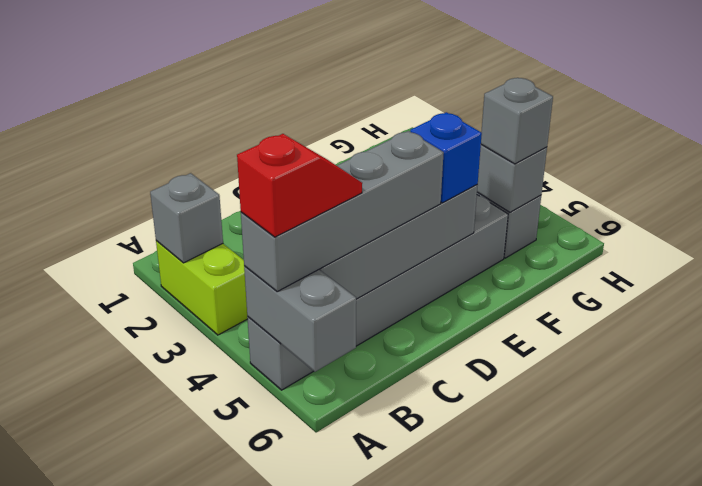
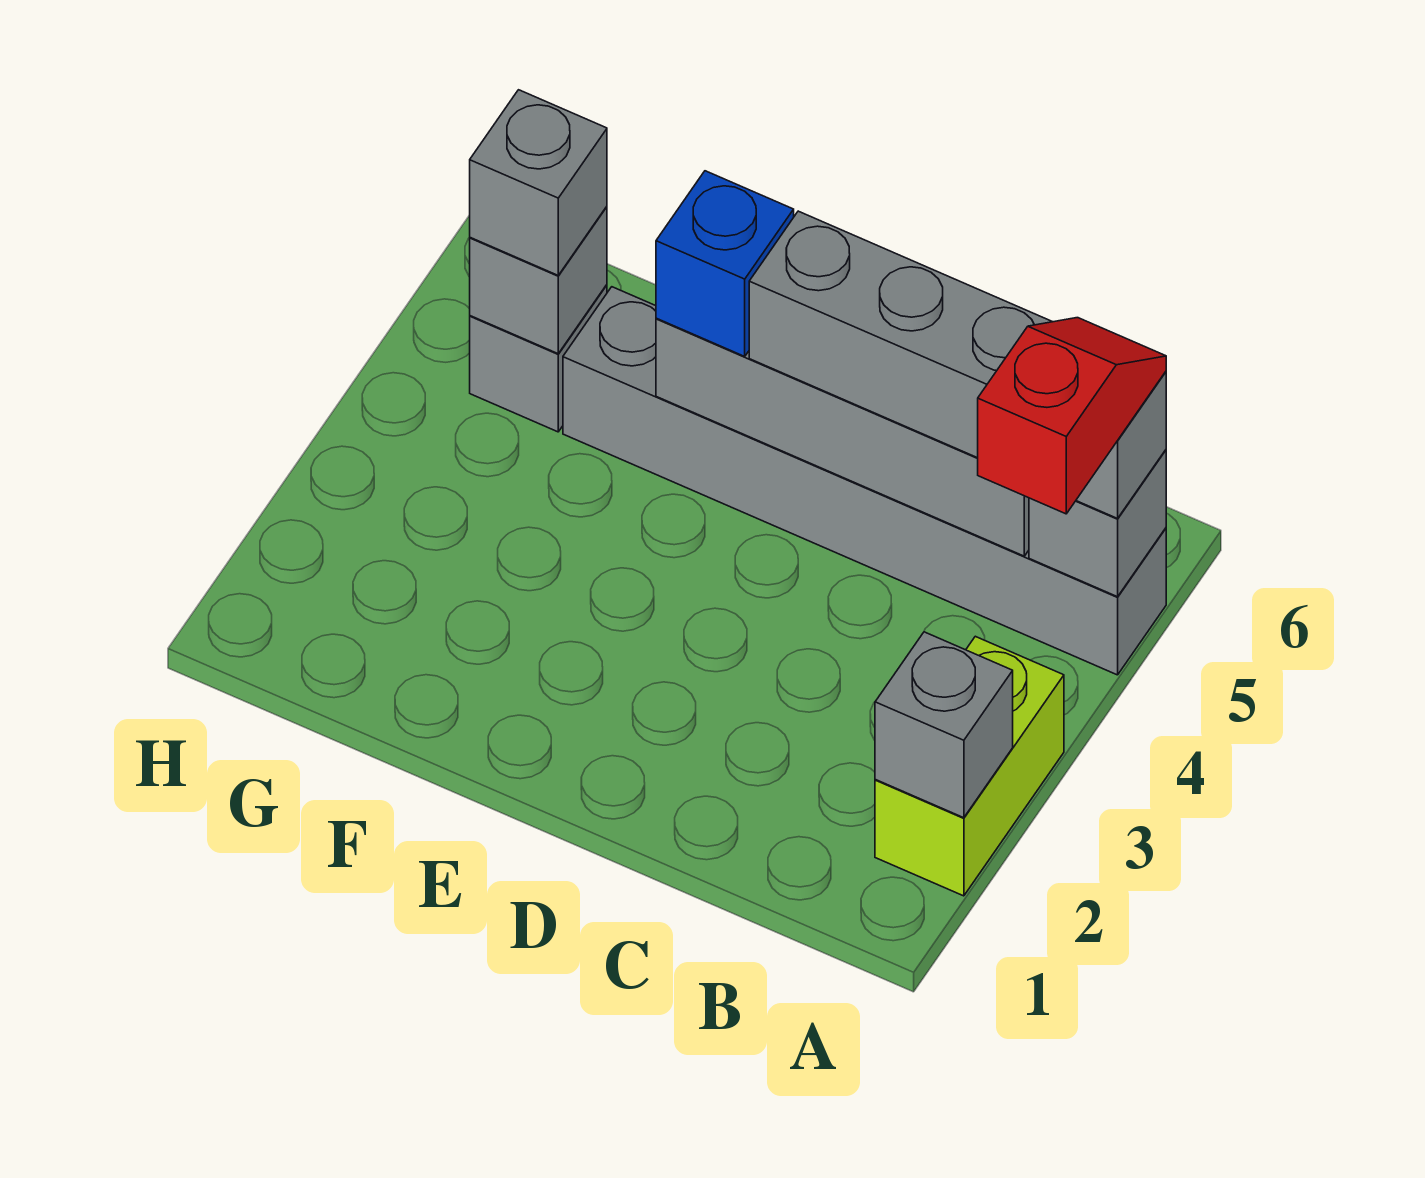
grey 1x2 brick [244,266,356,372] -> grey 1x1 brick [1029,450,1166,597]
red 1x2 slope [237,134,362,237] -> red 1x2 slope turned to [978,318,1166,514]

